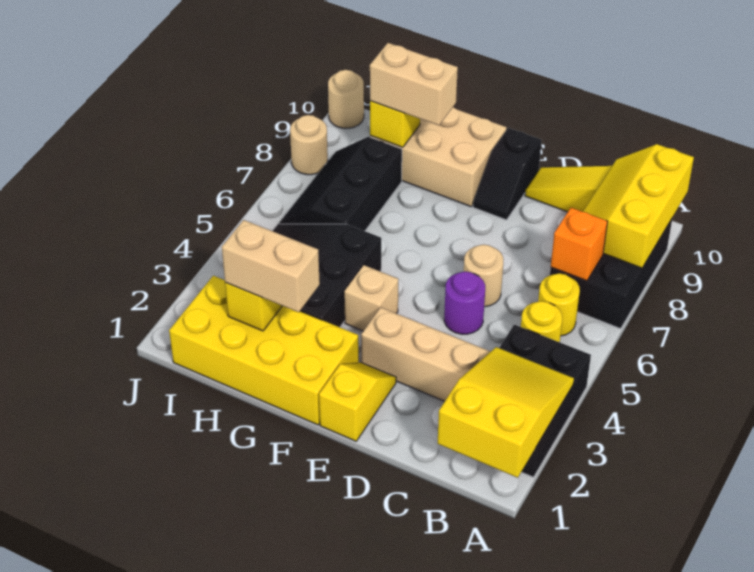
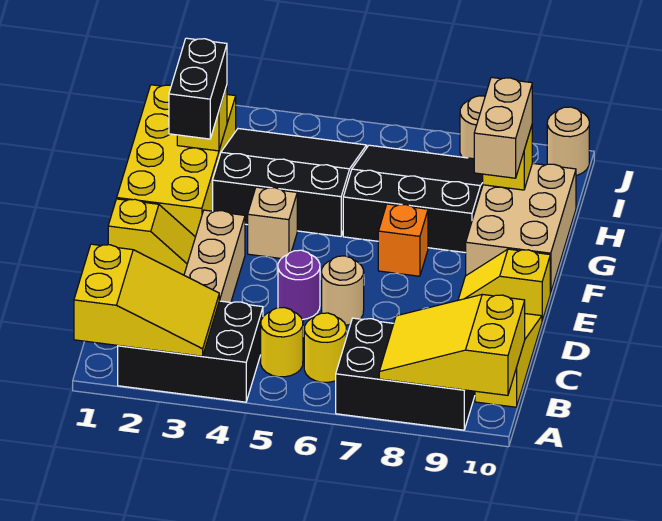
yellow 2x3 slope [583,144,694,268] -> yellow 2x3 slope turned to [379,294,525,395]
orange 1x1 brick [551,208,608,281] -> orange 1x1 brick moved to [378,204,428,276]
black 1x2 slope [473,128,542,220] -> yellow 1x2 slope [458,249,550,321]
tan 1x2 brick [222,220,320,312] -> black 1x2 brick [169,38,227,139]
black 2x3 slope [279,137,402,231] -> black 3x3 slope [343,145,483,253]

